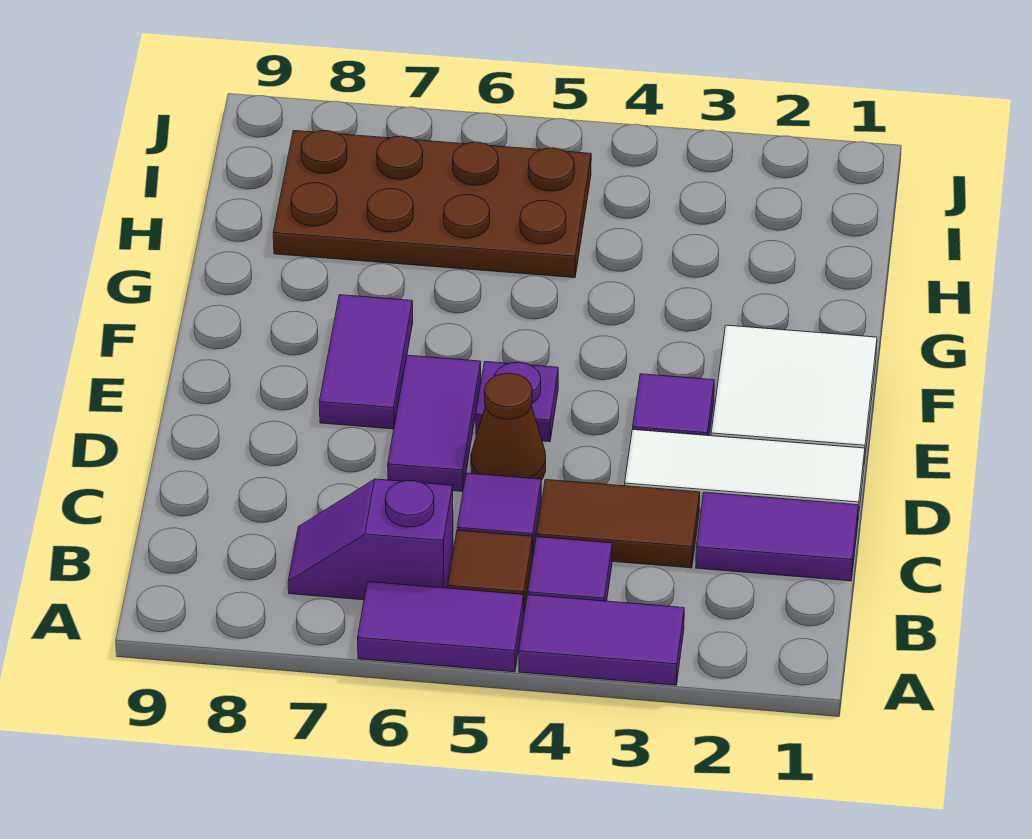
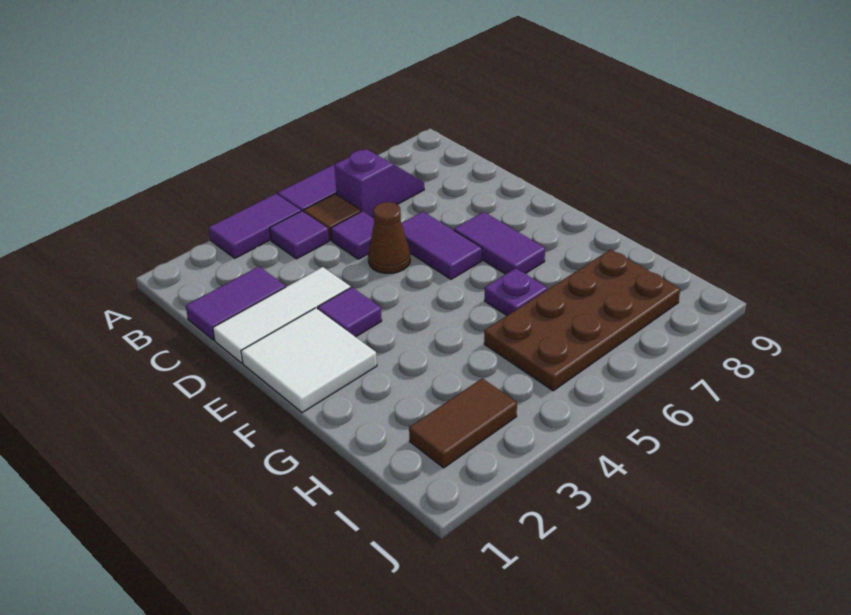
brown 1x2 tile [537,480,700,568] -> brown 1x2 tile moved to [409,378,517,468]
purple 1x1 plate [476,362,558,442] -> purple 1x1 plate moved to [484,268,547,316]

